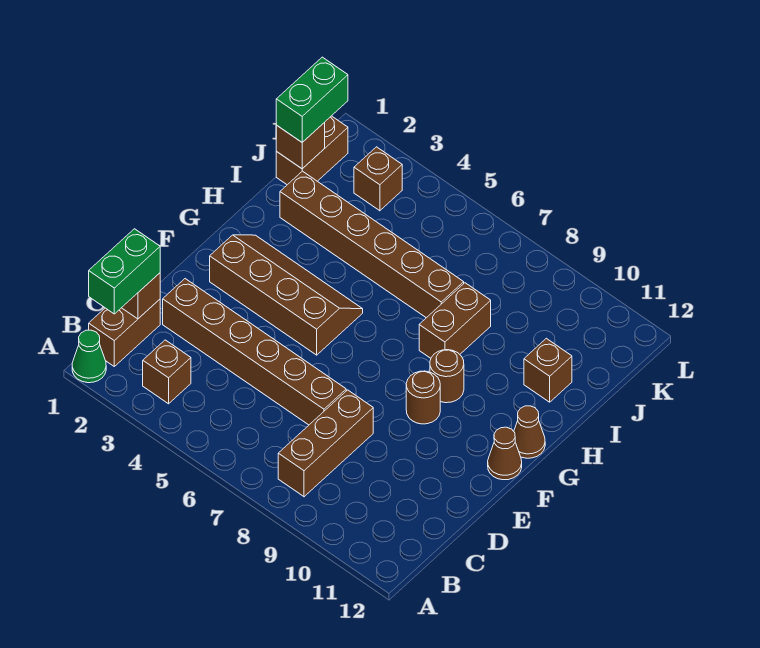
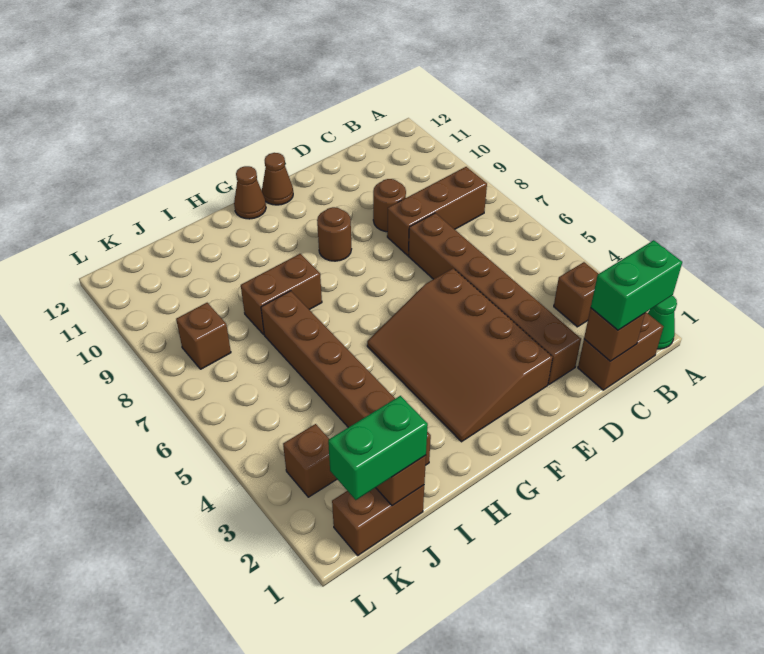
brown 2x4 slope [210,235,363,355] -> brown 3x4 slope [367,268,553,442]
brown 1x1 round brick [430,350,464,403] -> brown 1x1 round brick moved to [373,179,406,232]
brown 1x1 brick [524,338,572,402] -> brown 1x1 brick moved to [176,303,231,369]

